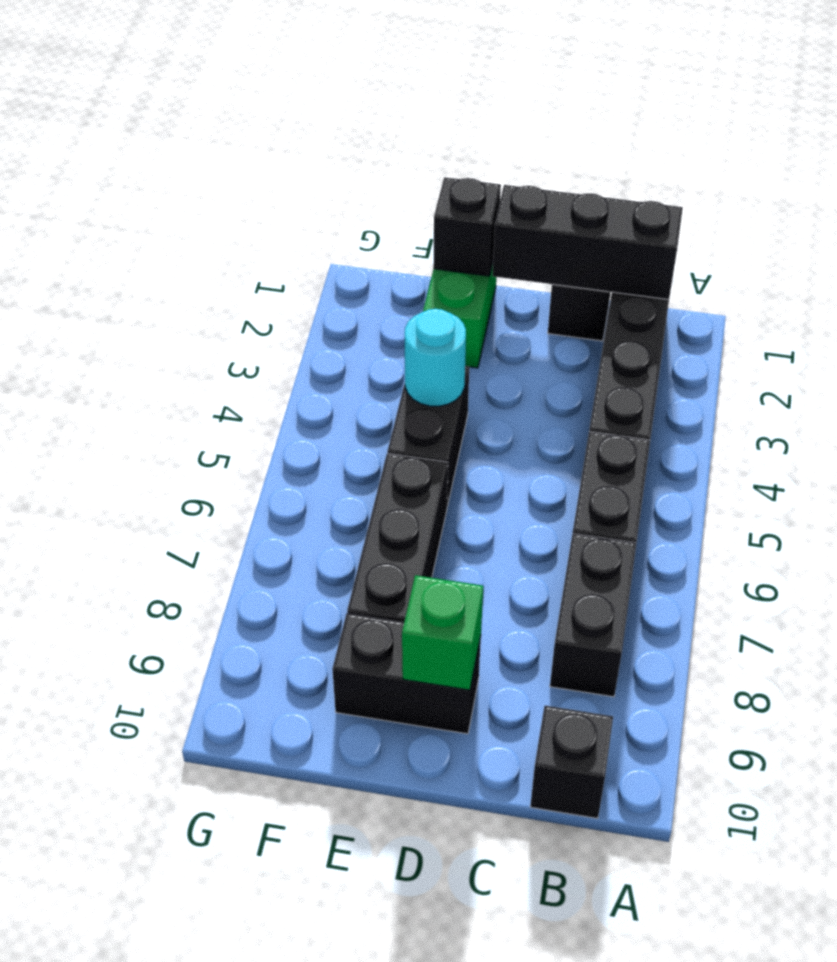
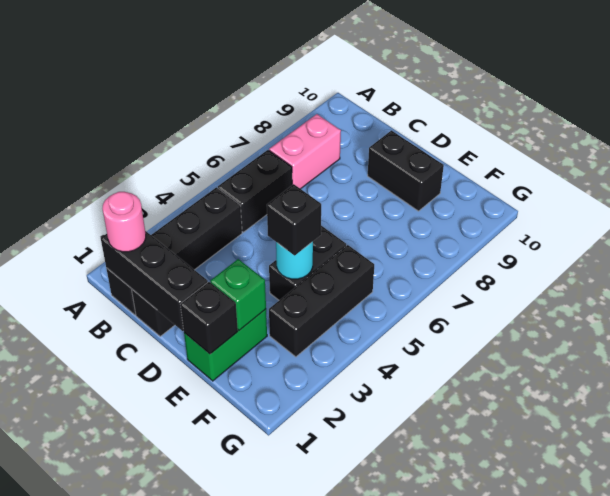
none -> pink 1x1 round brick [102,192,146,252]
black 1x2 brick [550,533,636,697] -> pink 1x2 brick [269,114,341,189]
black 1x1 brick [530,706,613,818] -> black 1x1 brick moved to [267,184,321,255]
green 1x1 brick [402,575,483,690] -> green 1x1 brick moved to [210,259,266,330]
black 1x3 brick [347,453,448,622] -> black 1x3 brick moved to [269,245,374,357]

